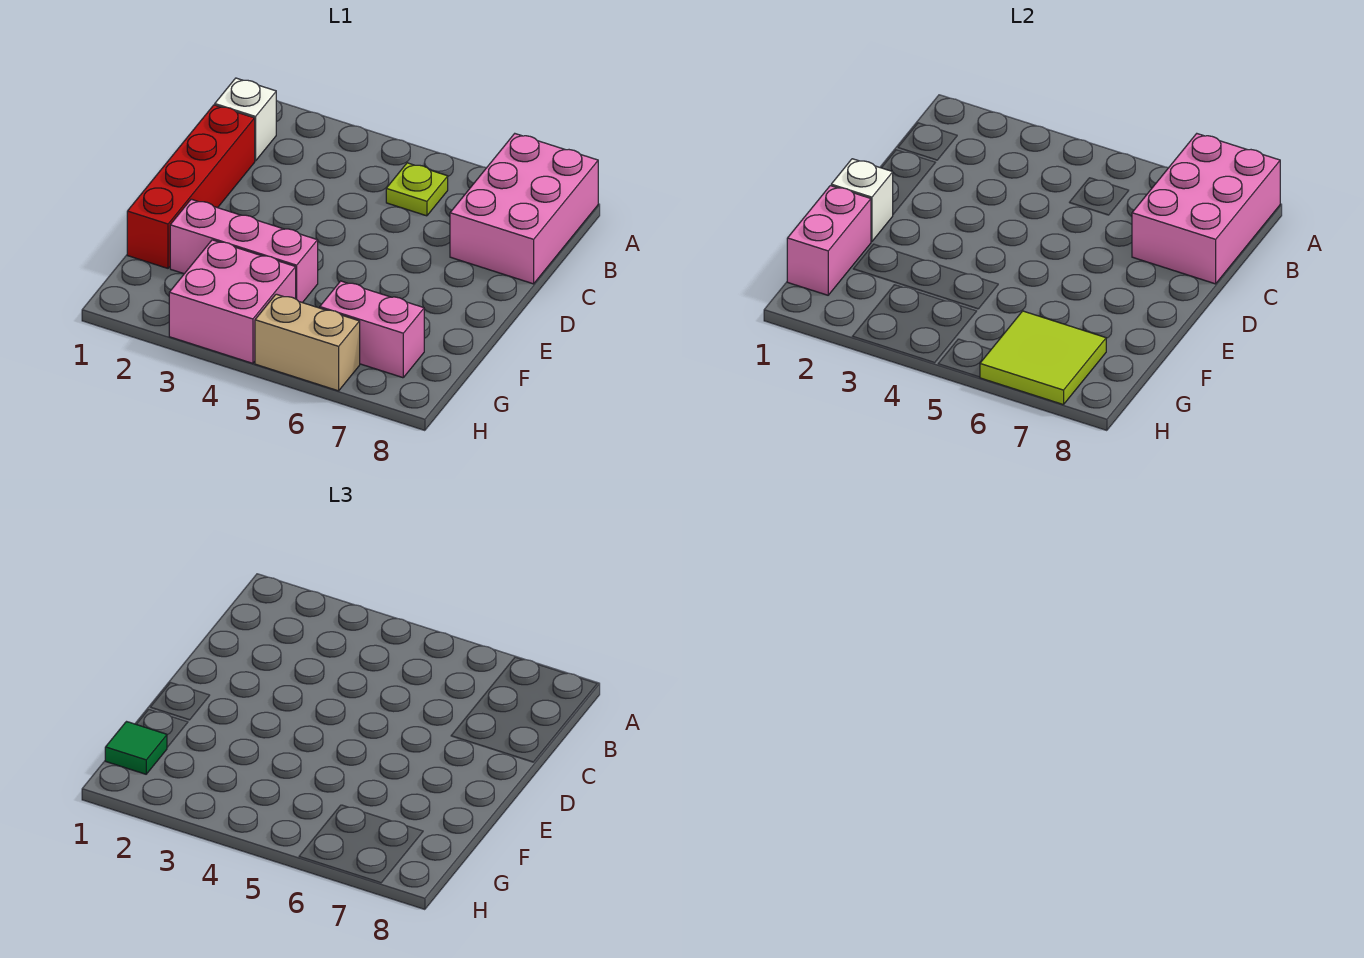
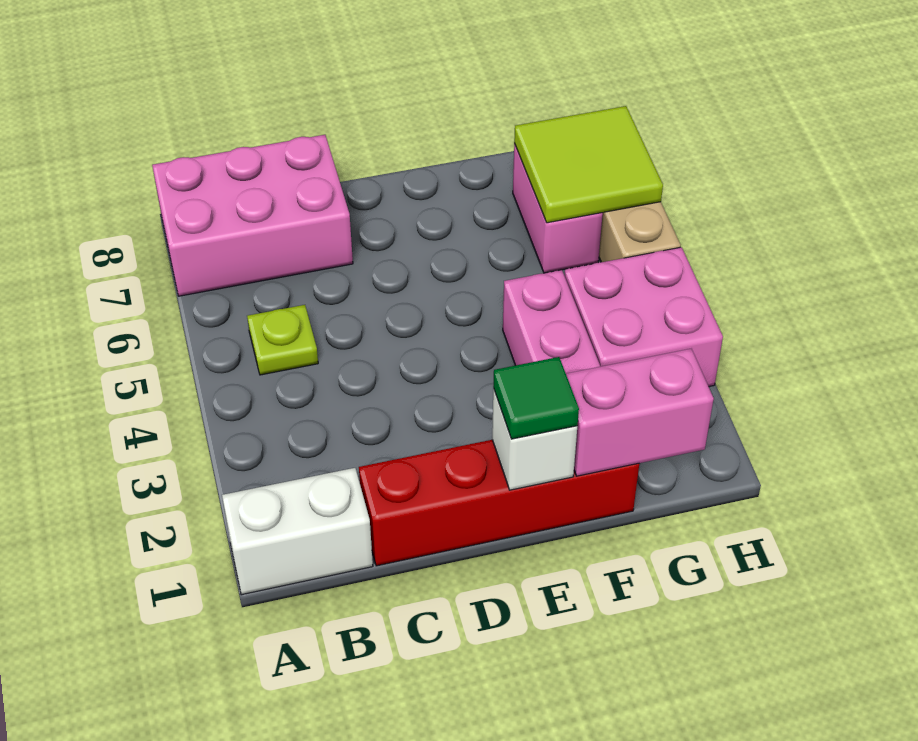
pink 2x3 brick [1132,134,1280,284] -> none
white 1x1 brick [215,78,276,161] -> white 1x2 brick [222,468,373,595]
green 1x1 tile [105,722,167,774] -> green 1x1 tile moved to [493,357,579,439]

